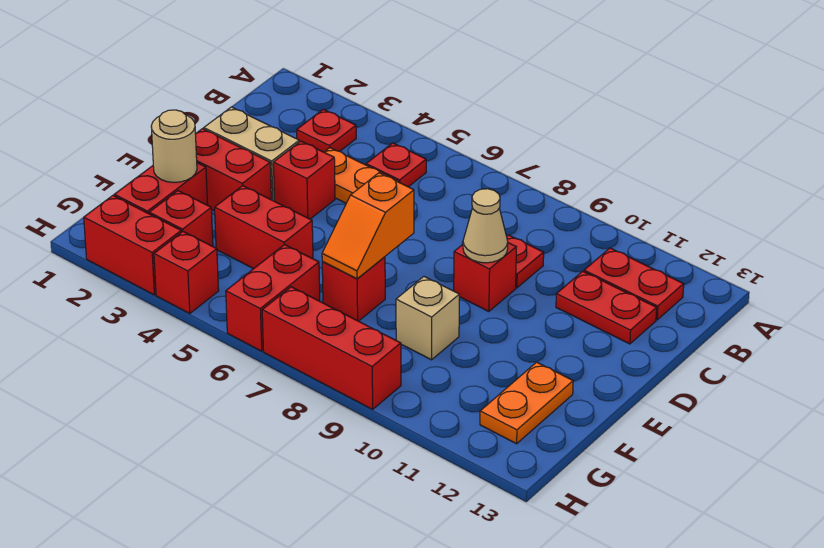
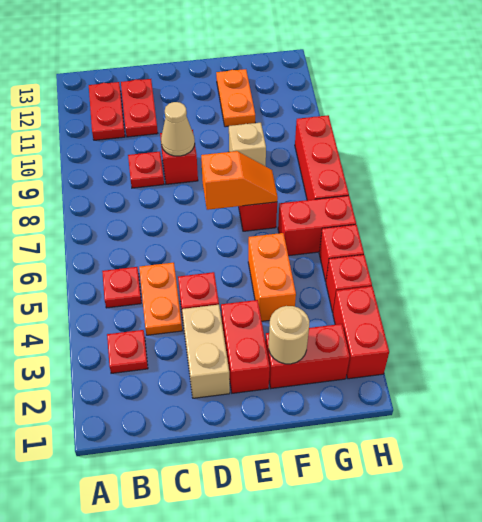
red 1x2 brick [215,186,313,269] -> orange 1x2 brick [248,233,296,321]
orange 1x2 plate [480,362,573,444] -> orange 1x2 plate turned to [216,69,255,127]
red 1x1 brick [149,191,213,246] -> red 1x1 brick moved to [319,225,364,281]

